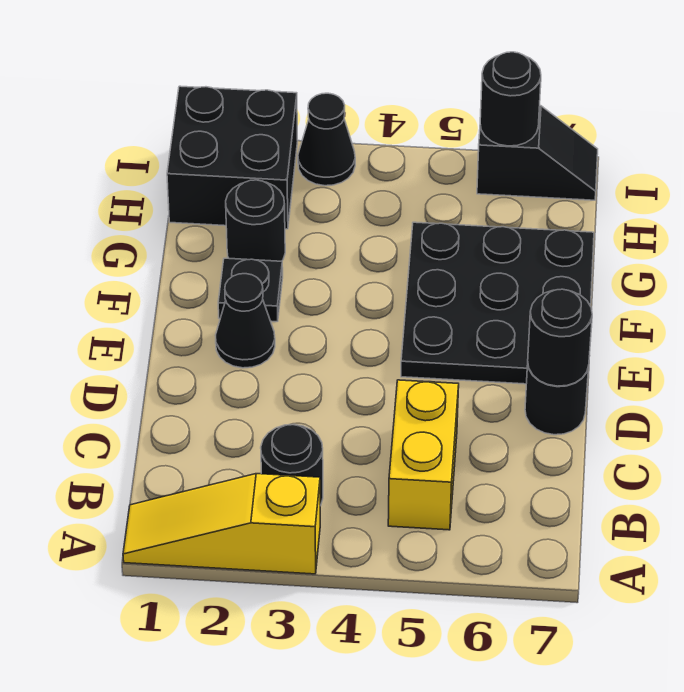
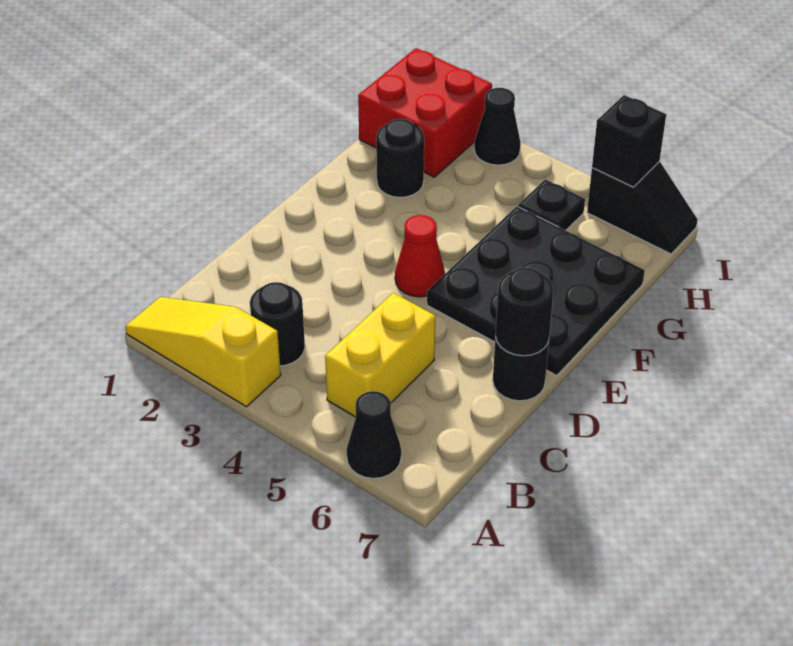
black 1x1 cone [216,274,275,368] -> black 1x1 cone moved to [347,391,401,478]
none -> red 1x1 cone [395,215,445,297]
black 1x1 plate [218,258,283,322] -> black 1x1 plate moved to [518,179,585,230]
black 2x2 brick [167,86,298,229] -> red 2x2 brick [358,48,492,177]
black 1x1 round brick [480,52,541,146] -> black 1x1 brick [592,95,666,187]

